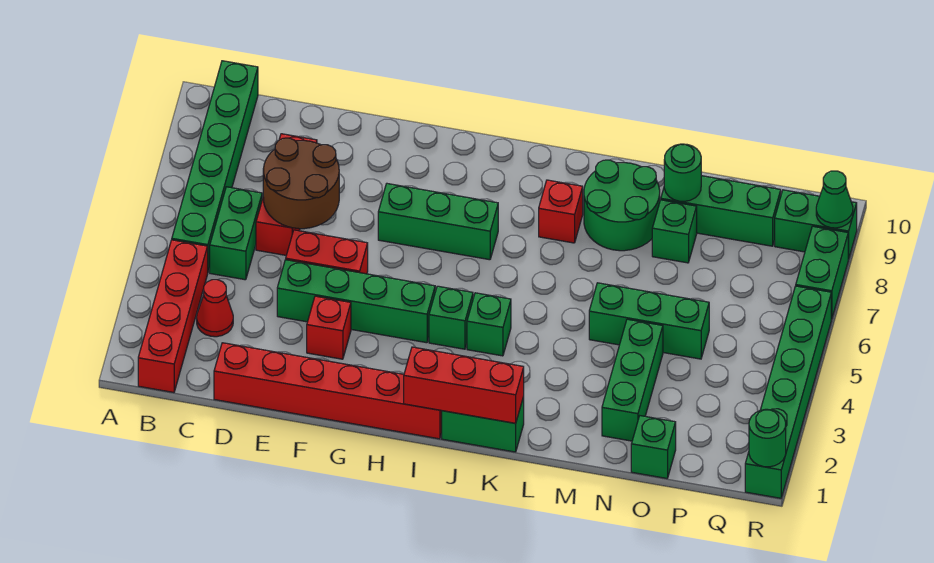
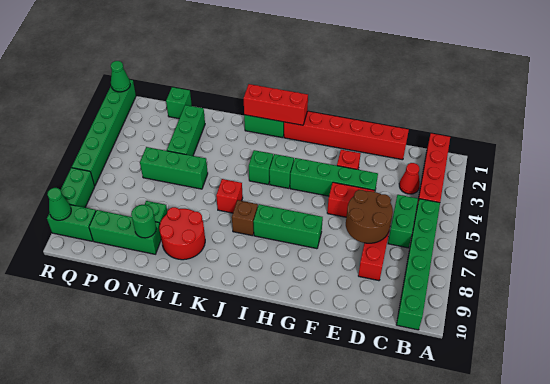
none -> brown 1x1 brick [232,200,258,236]
red 1x1 brick [539,180,583,243] -> red 1x1 brick moved to [216,179,243,213]
green 2x2 round brick [584,160,660,251] -> red 2x2 round brick [159,207,205,260]
green 1x1 round brick [749,409,786,467] -> green 1x1 cone [111,61,130,92]

